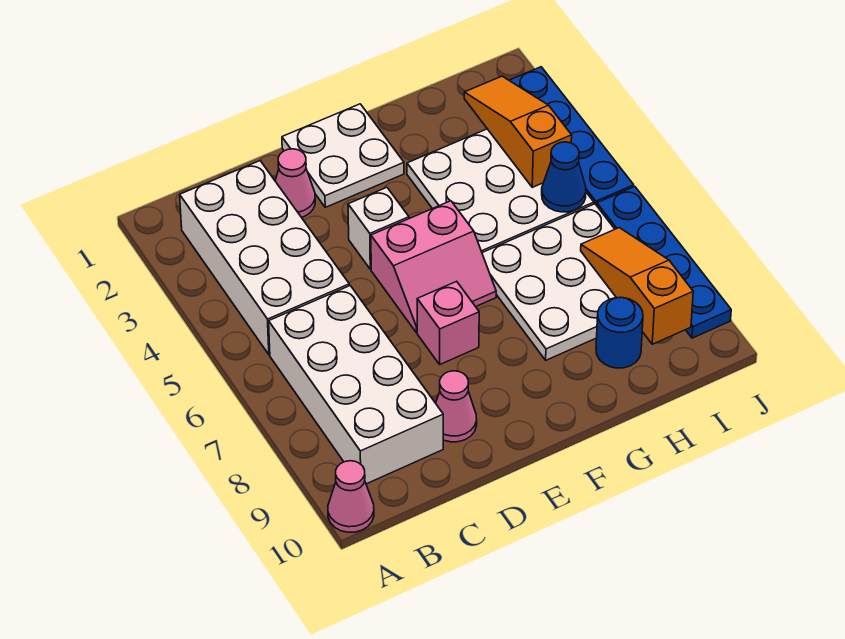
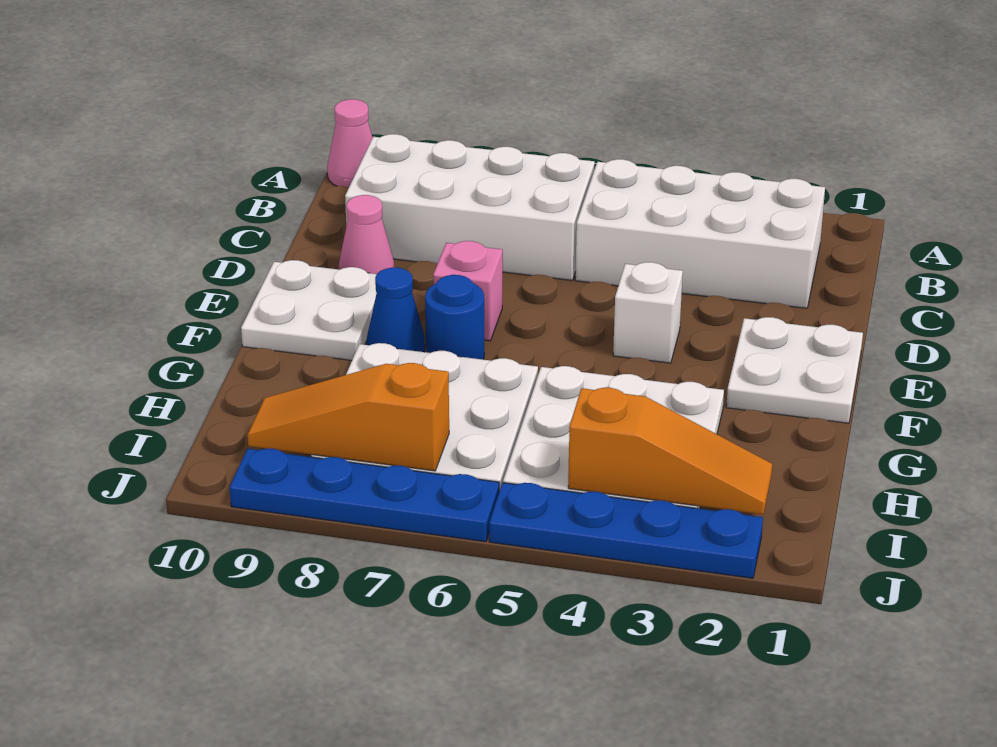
pink 1x1 cone [275,149,315,217] -> none
pink 2x2 slope [371,201,496,332] -> none
none -> white 2x2 plate [241,260,377,360]
blue 1x1 round brick [596,297,643,368] -> blue 1x1 round brick moved to [425,275,484,360]
blue 1x1 cone [542,142,586,212] -> blue 1x1 cone moved to [367,268,425,352]
orange 1x3 slope [581,228,693,344] -> orange 1x3 slope turned to [247,363,449,471]

